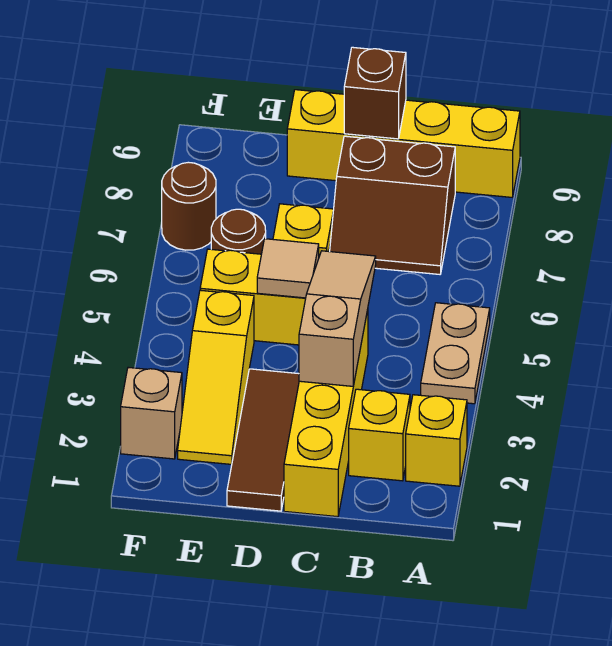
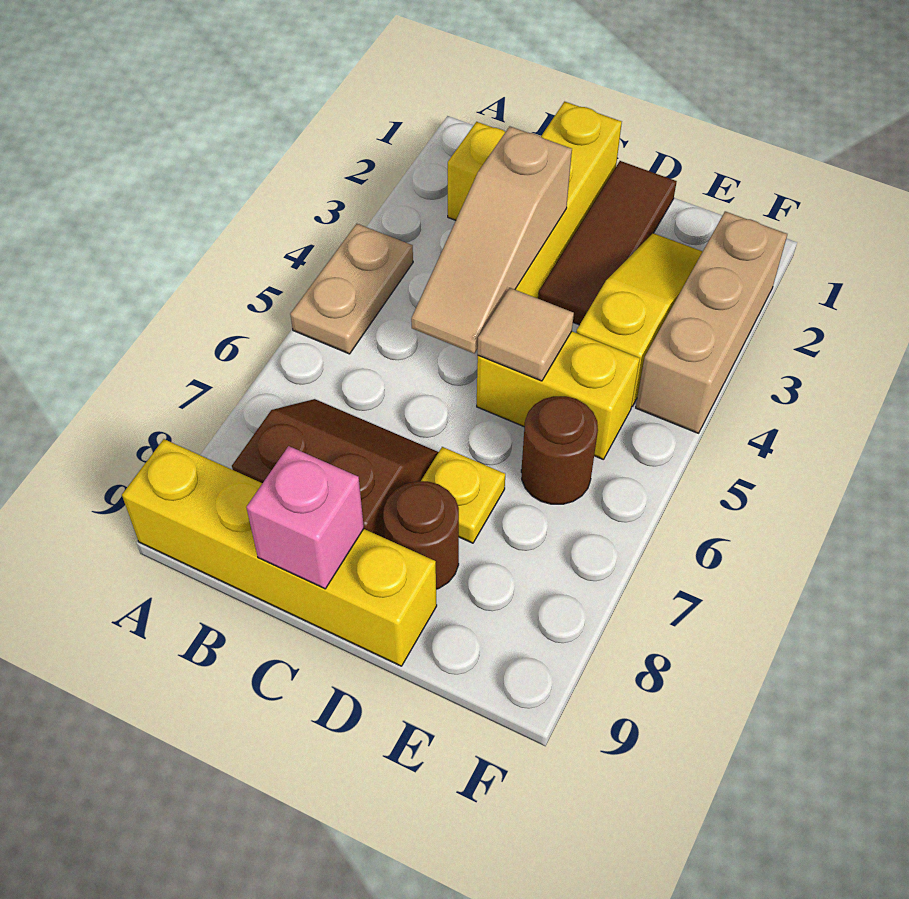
yellow 1x1 brick [406,395,467,486] -> none
brown 1x1 brick [344,47,406,139] -> pink 1x1 brick [246,446,364,589]
tan 1x1 brick [121,367,182,459] -> tan 1x3 brick [636,211,787,433]
brown 1x1 round brick [162,162,216,250] -> brown 1x1 round brick moved to [383,481,459,589]

